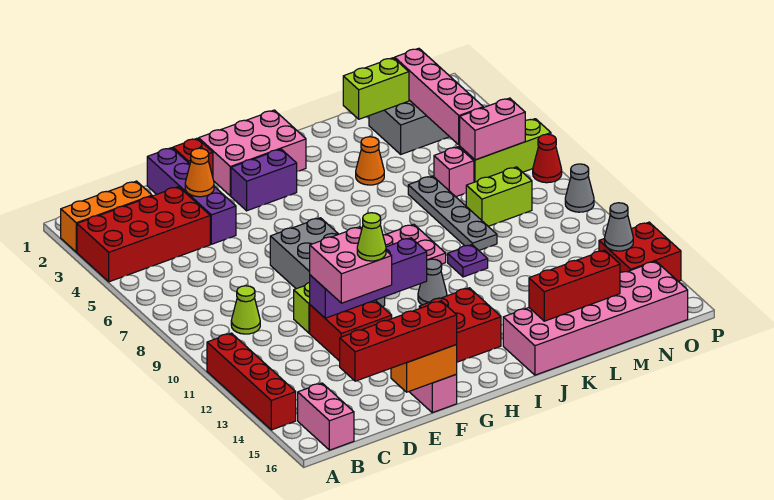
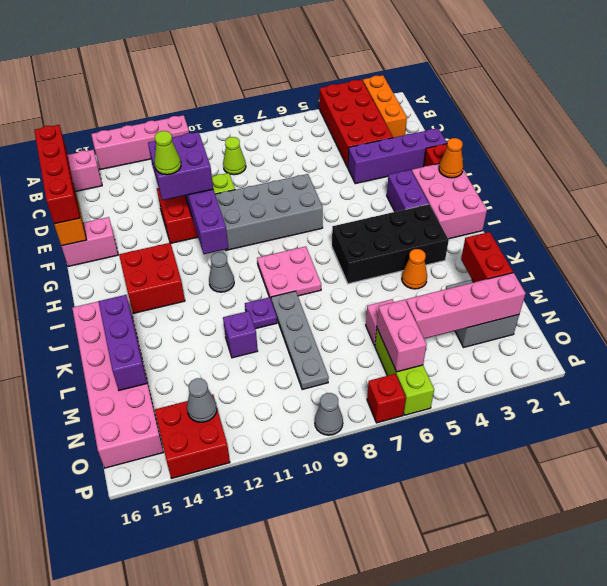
red 1x4 brick [207,333,296,430] -> pink 1x4 brick [91,115,189,170]
orange 1x1 cone [185,148,214,197] -> orange 1x1 cone moved to [439,138,463,178]
pink 2x2 brick [310,227,392,303] -> purple 2x2 brick [148,132,213,200]
none -> black 2x4 brick [332,204,449,284]
red 1x3 brick [529,250,620,321] -> purple 1x3 brick [98,295,147,390]
lime 1x2 brick [343,58,409,119] -> red 1x2 brick [461,232,513,282]
grey 1x4 plate [408,176,497,250] -> grey 1x4 plate turned to [271,291,329,390]
none -> purple 1x1 brick [223,311,258,358]
lime 1x2 brick [466,167,532,226] -> none
red 1x1 cone [533,134,562,183] -> red 1x1 brick [367,374,406,423]

